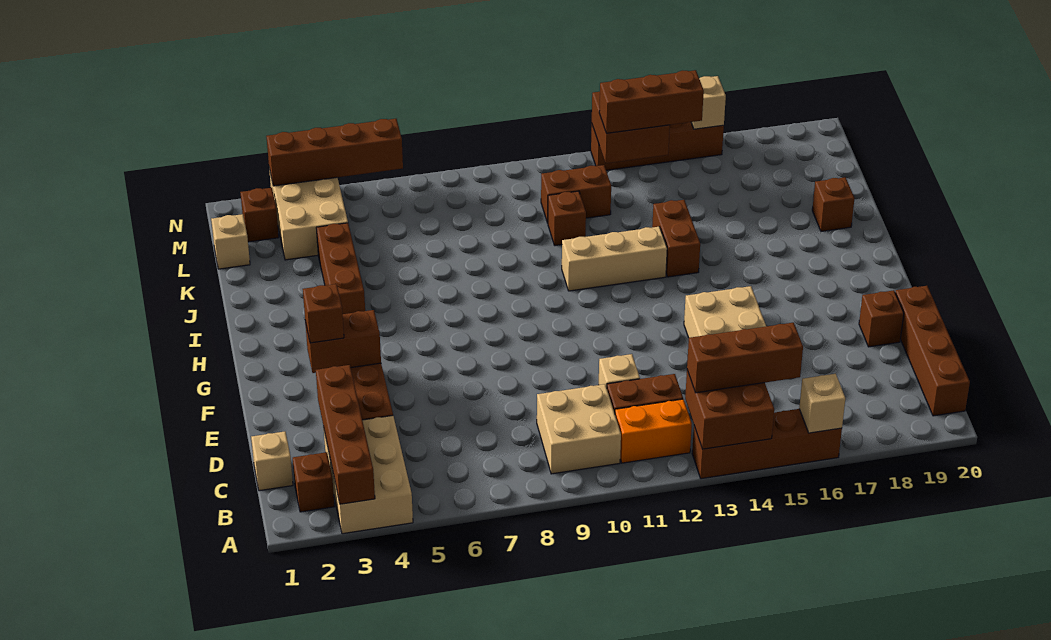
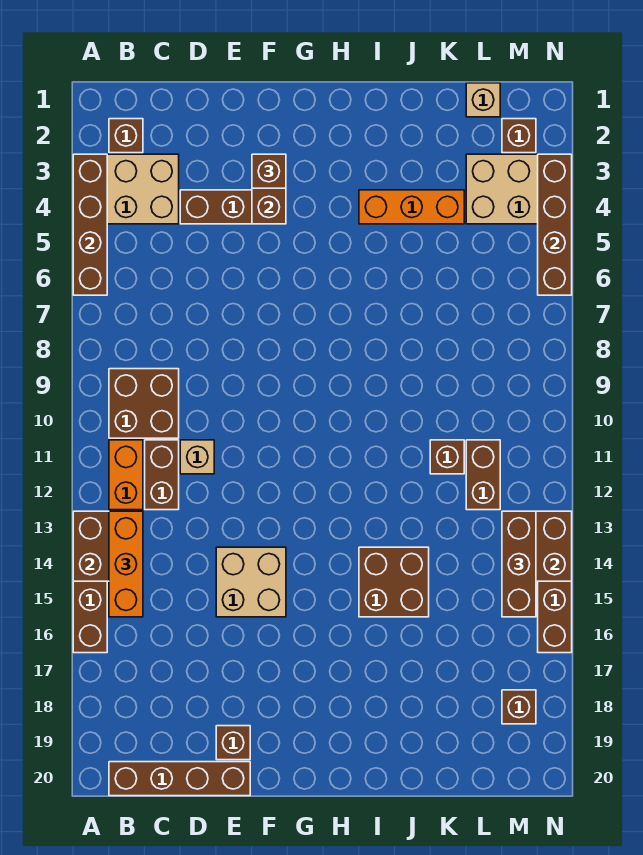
brown 1x4 brick [316,365,375,504] -> brown 1x4 brick turned to [73,154,107,295]
tan 1x1 brick [799,374,845,433] -> none
tan 2x2 brick [537,384,621,474] -> brown 2x2 brick [109,369,179,438]
brown 1x3 brick [687,323,803,393] -> orange 1x3 brick [109,511,143,617]
tan 1x1 brick [251,431,293,491] -> none
brown 1x3 brick [316,223,365,314] -> orange 1x3 brick [359,190,464,224]
tan 1x3 brick [562,227,667,291] -> none
brown 1x2 brick [652,200,700,277] -> brown 2x2 brick [359,547,429,617]
brown 1x1 brick [812,177,855,231] -> brown 1x1 brick moved to [502,690,536,724]
tan 1x1 brick [691,76,726,129] -> none

